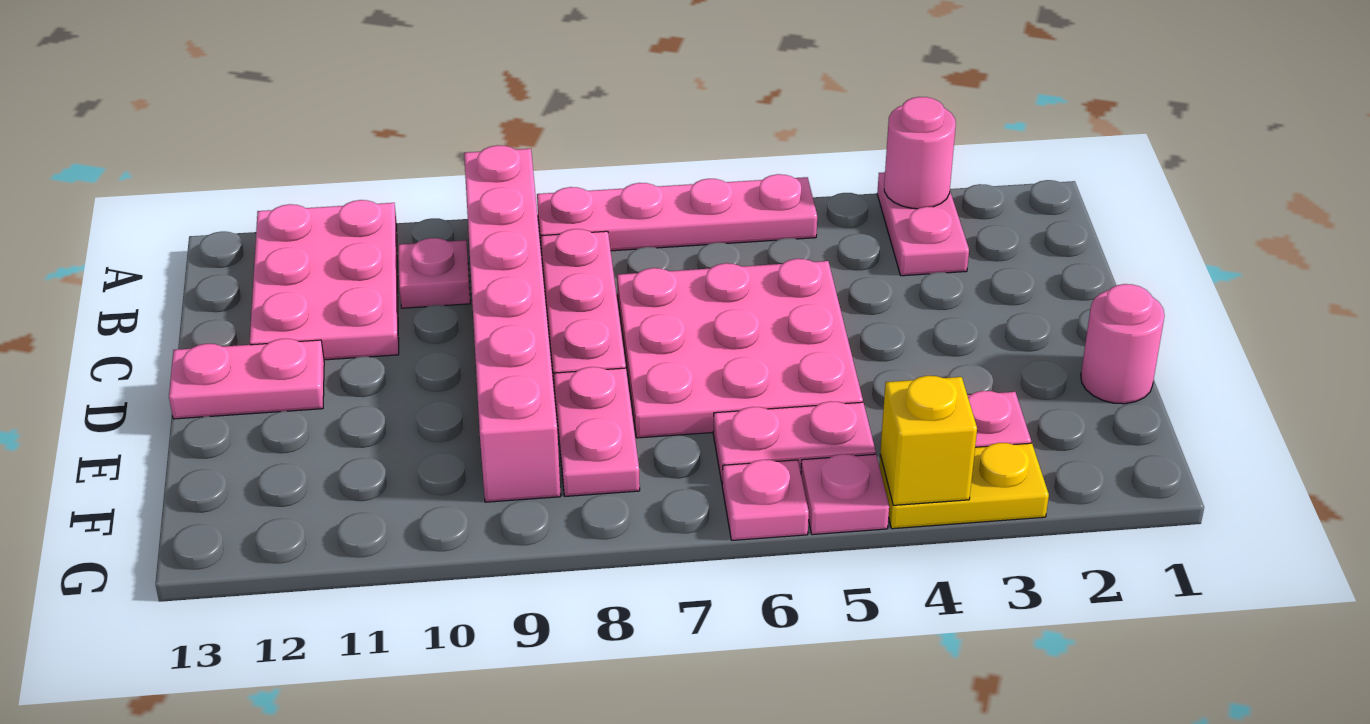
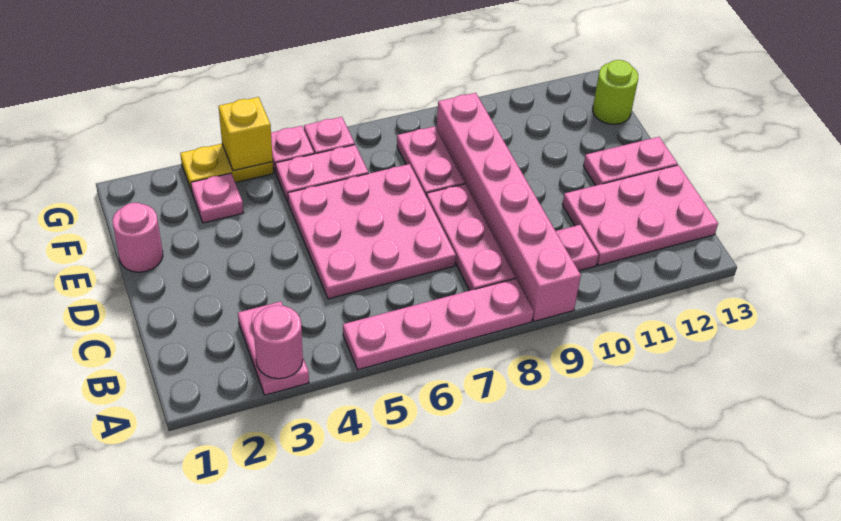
pink 2x3 plate [250,200,399,360] -> pink 2x3 plate turned to [562,165,718,266]
none -> lime 1x1 round brick [593,60,638,124]

